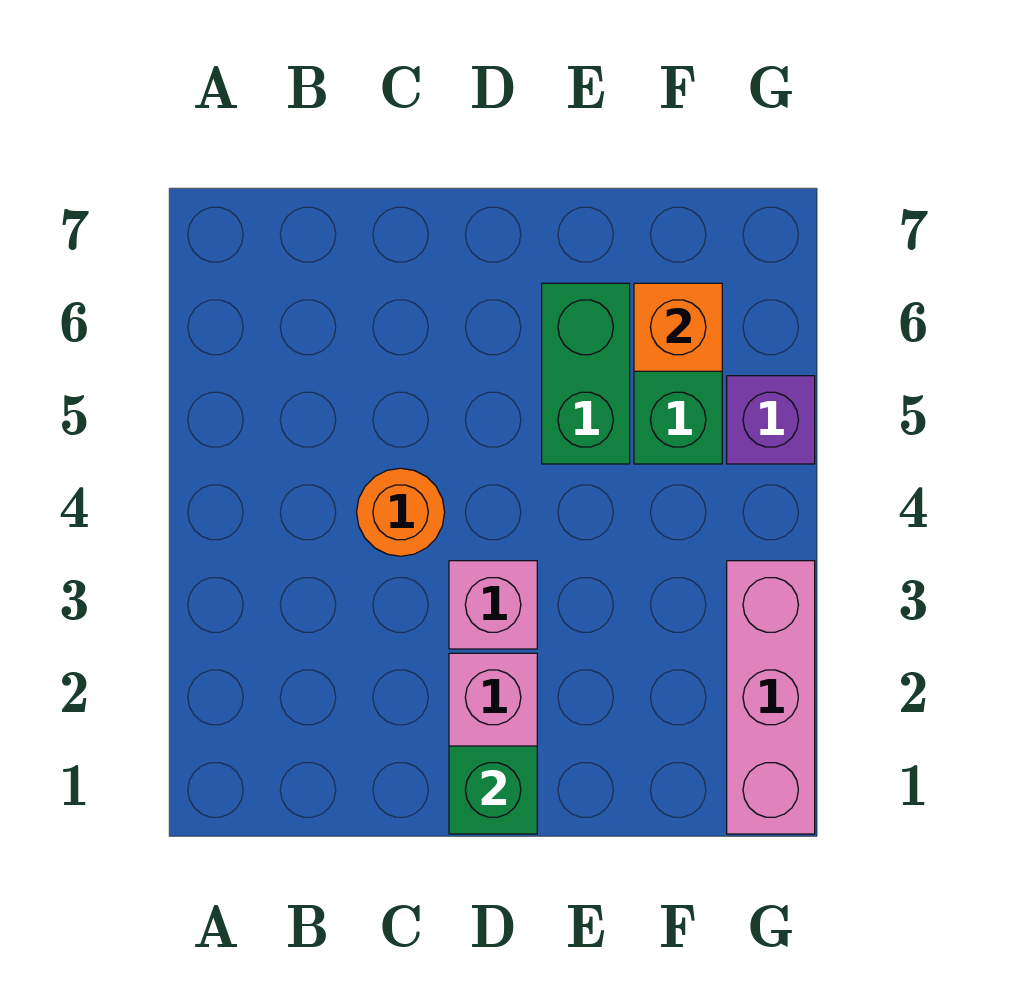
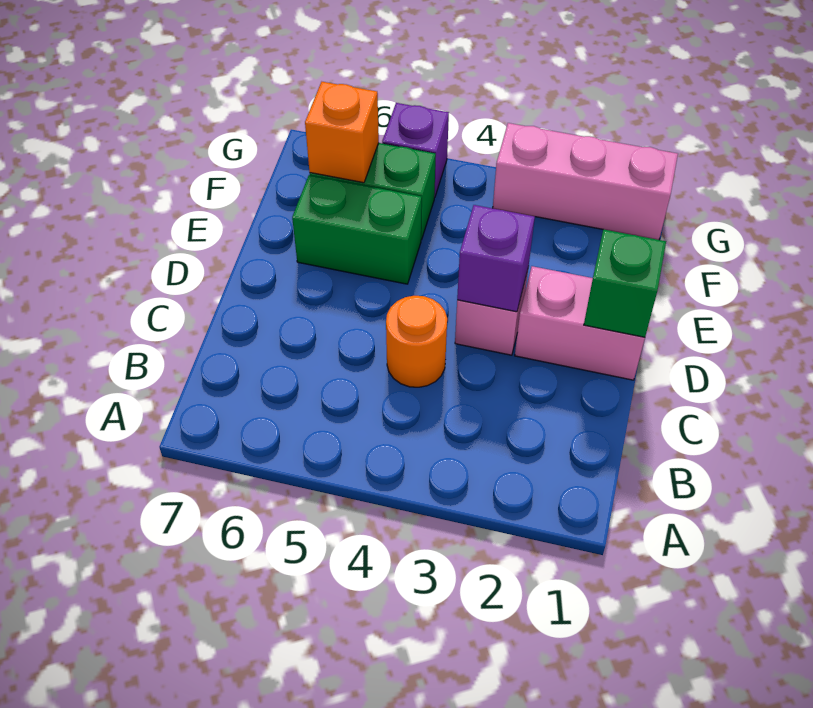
none -> purple 1x1 brick [457,205,535,312]

